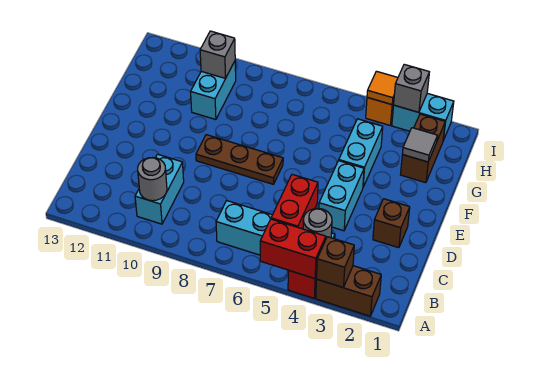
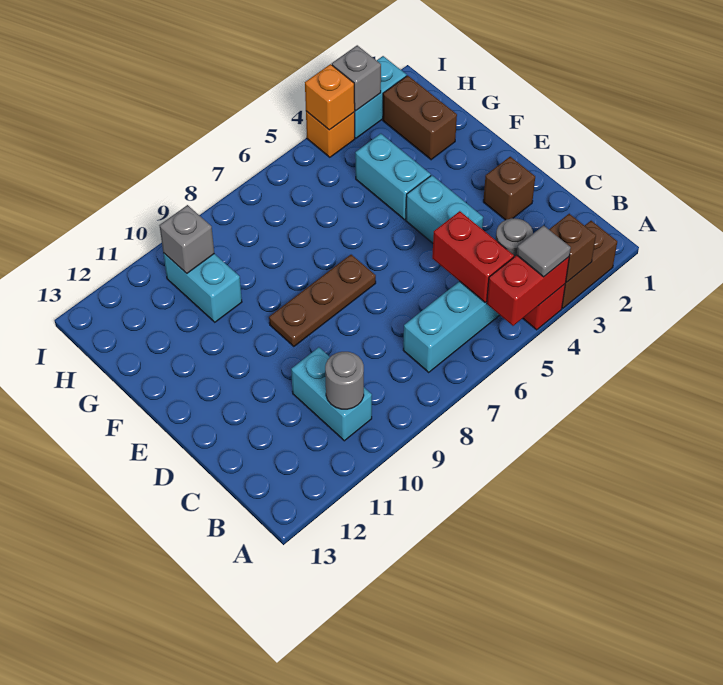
grey 1x1 tile [402,128,437,162] -> grey 1x1 tile moved to [517,226,571,277]
orange 1x1 tile [367,71,398,105] -> orange 1x1 brick [305,64,355,130]

